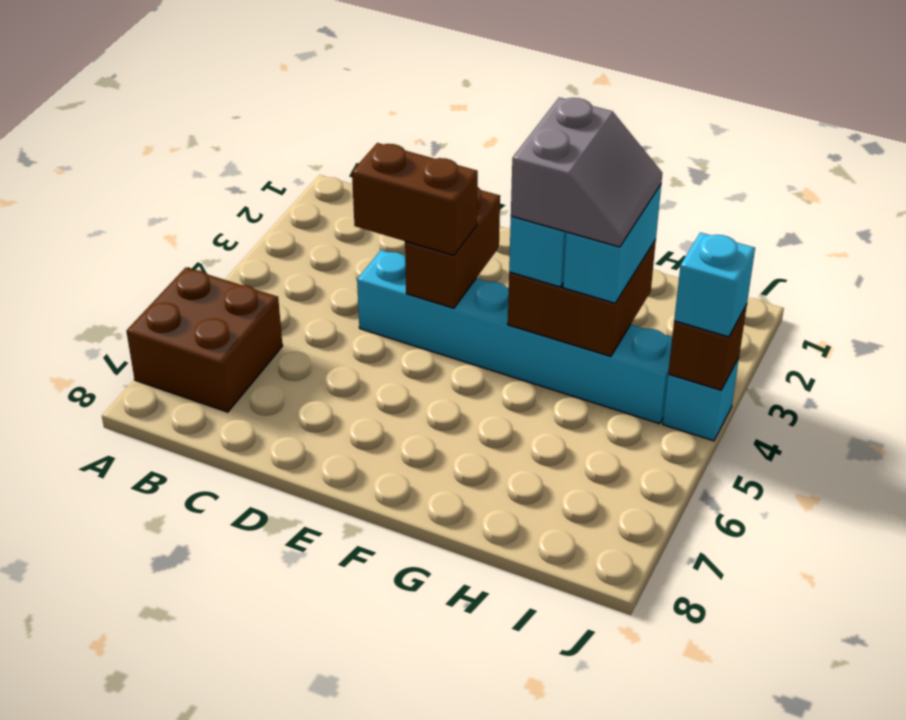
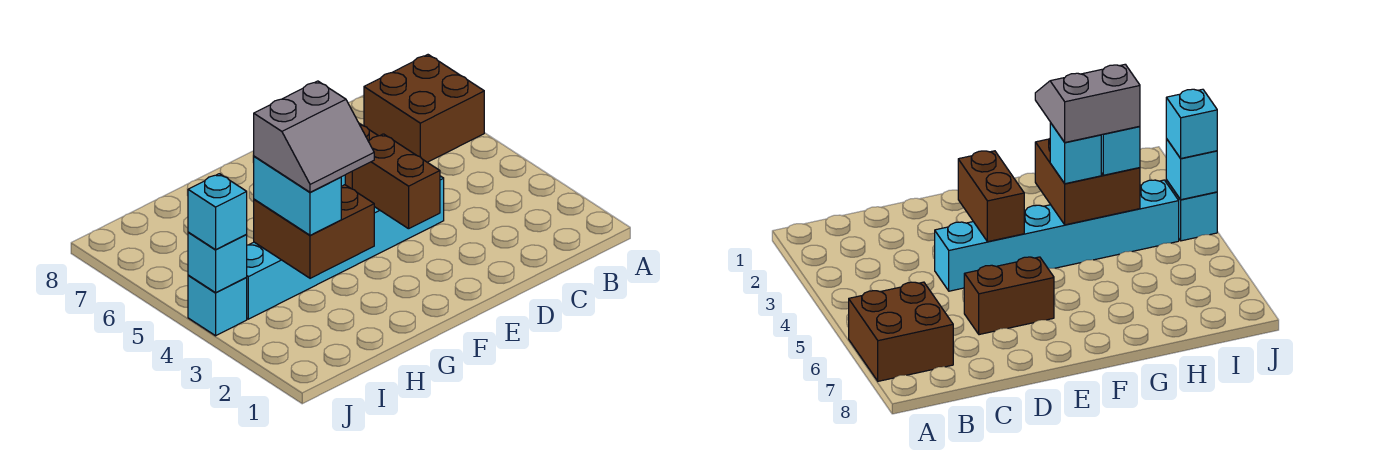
brown 1x2 brick [352,143,478,255] -> brown 1x2 brick moved to [964,257,1054,335]
grey 2x2 slope [511,97,662,247] -> grey 2x2 slope turned to [254,81,374,192]
brown 1x1 brick [668,305,747,390] -> cyan 1x1 brick [188,232,247,293]

